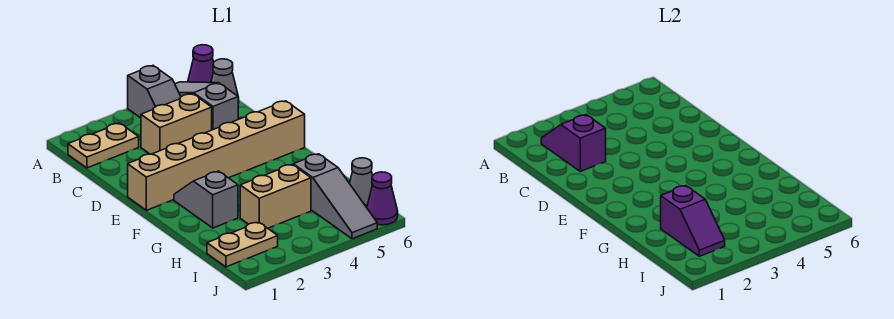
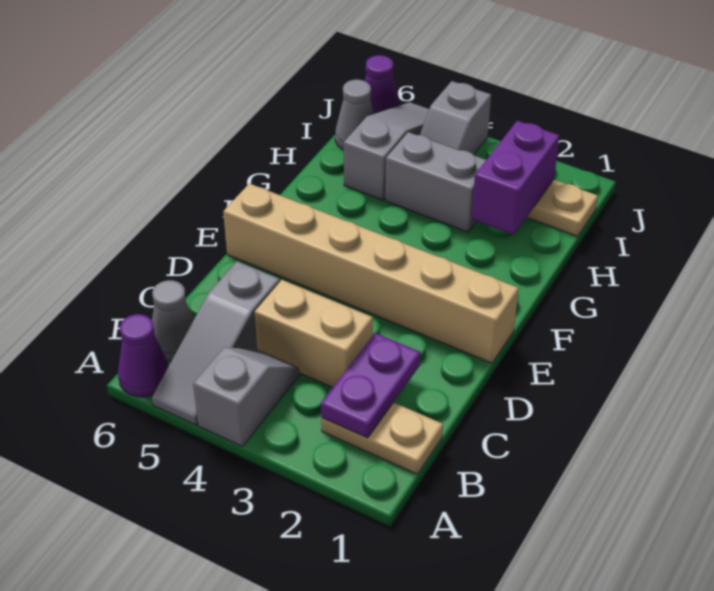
purple 1x2 slope [541,115,606,171] -> purple 1x2 plate [321,333,420,438]
grey 1x2 slope [174,171,238,228] -> grey 1x2 slope moved to [420,81,491,155]
purple 1x2 slope [661,186,725,256] -> purple 1x2 brick [472,121,559,235]
tan 1x2 brick [240,165,311,228] -> grey 1x2 brick [385,132,486,232]

